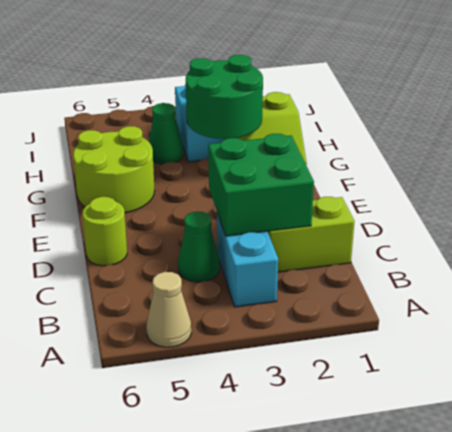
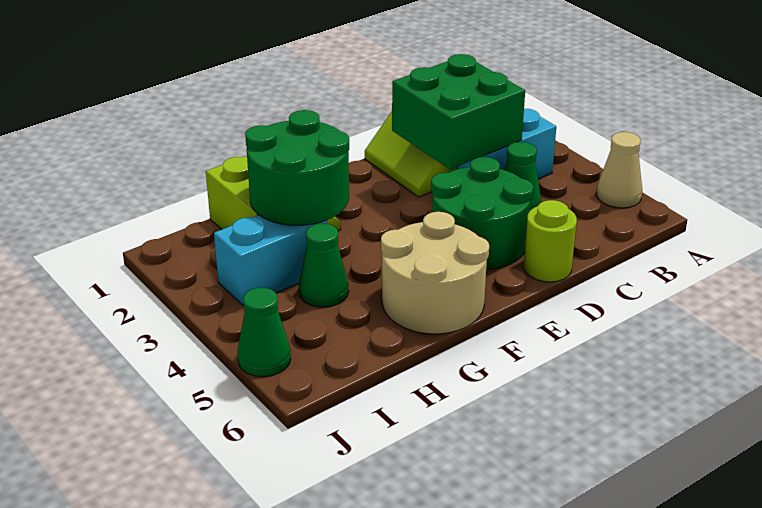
none -> green 2x2 round brick [431,157,533,270]
lime 2x2 round brick [73,126,155,213] -> tan 2x2 round brick [381,212,489,334]
none -> green 1x1 cone [237,288,291,377]

